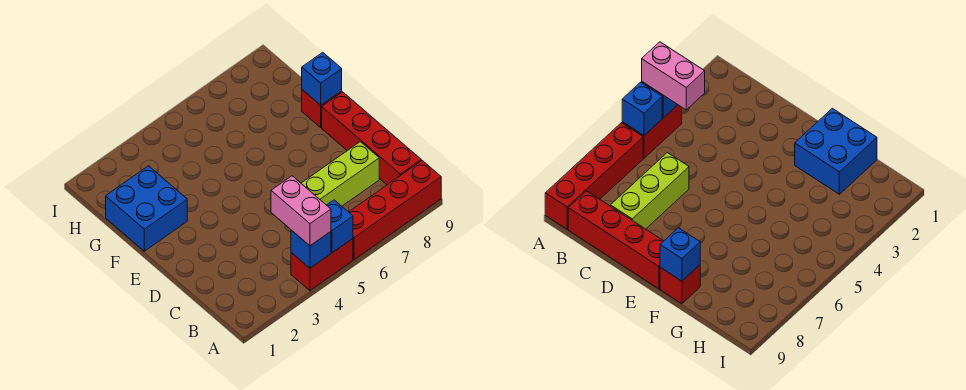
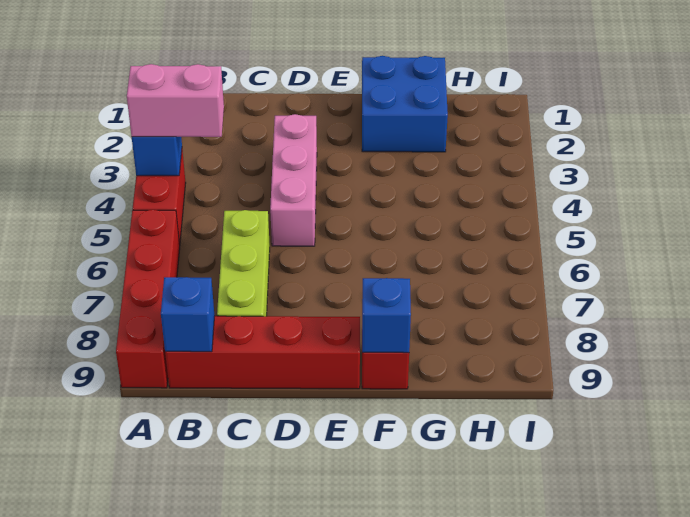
blue 1x1 brick [327,200,353,253] -> blue 1x1 brick moved to [161,277,215,352]
none -> pink 1x3 brick [270,114,317,246]

